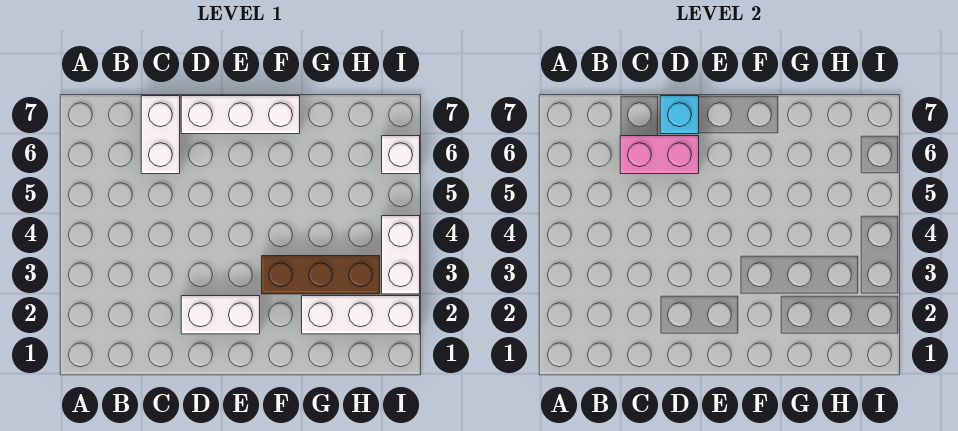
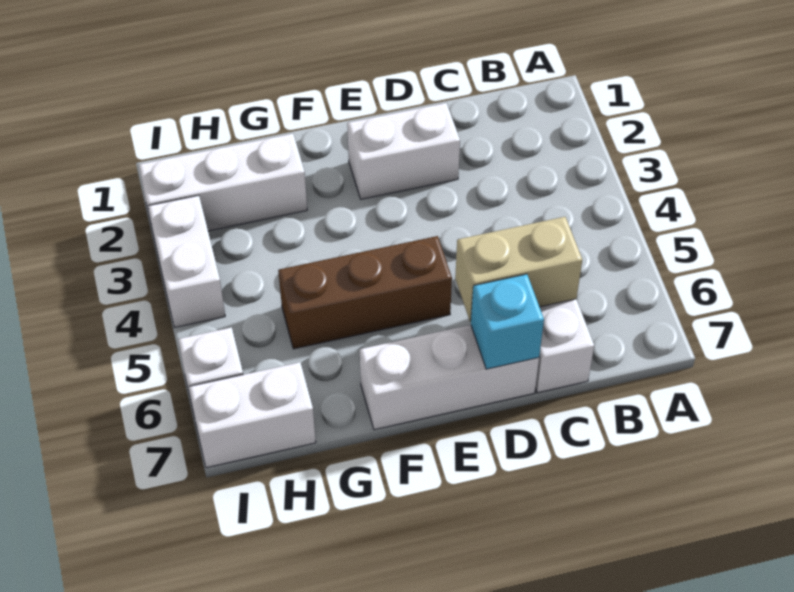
pink 1x2 brick [620,136,699,174] -> tan 1x2 brick [455,217,582,322]
brown 1x3 brick [262,256,380,294] -> brown 1x3 brick moved to [278,236,452,349]
none -> white 1x2 brick [189,362,316,468]

